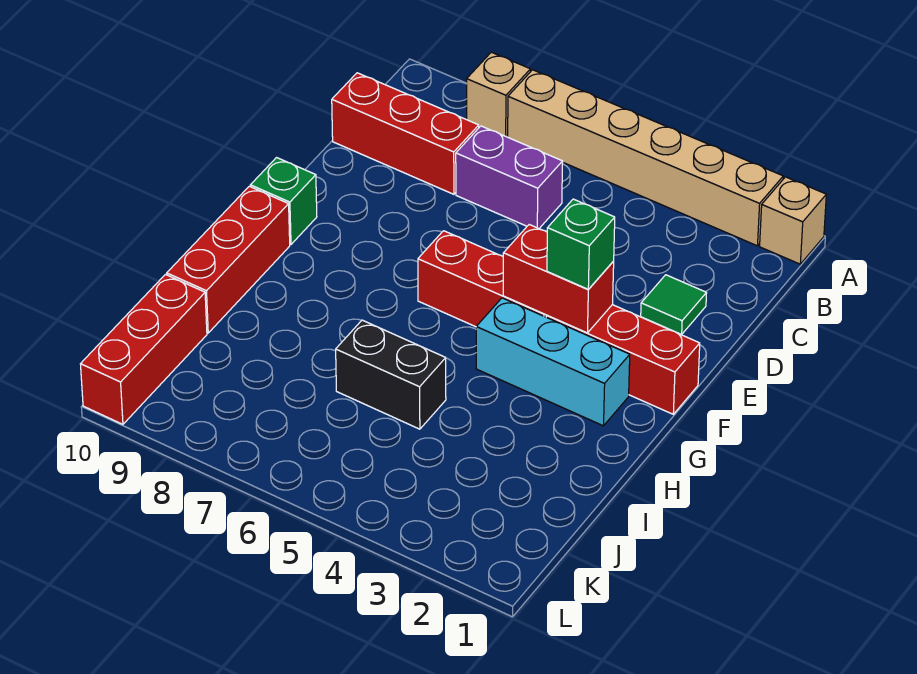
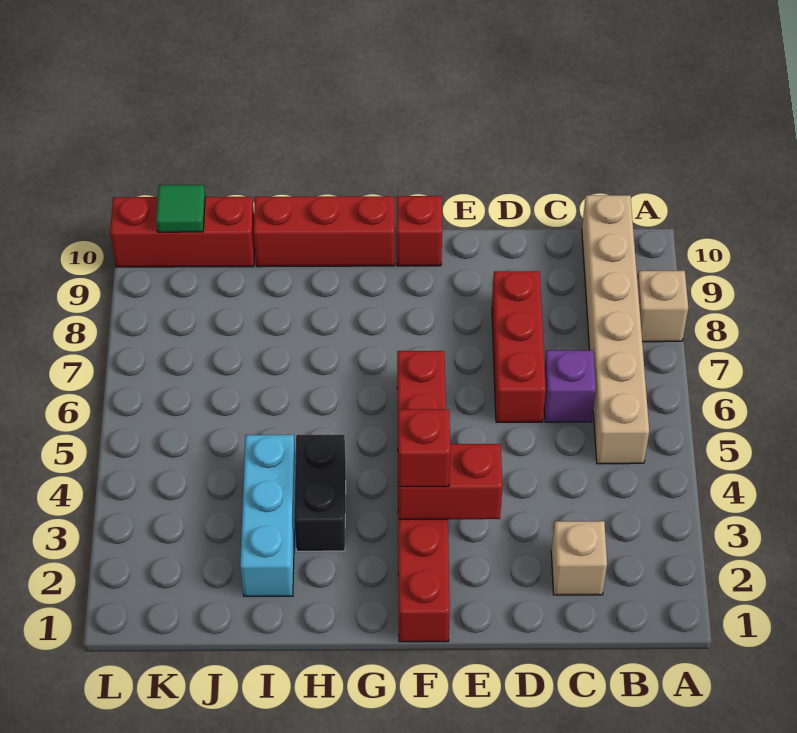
tan 1x1 brick [760,177,826,264] -> tan 1x1 brick moved to [551,521,607,595]
tan 1x6 brick [508,70,783,246] -> tan 1x6 brick moved to [582,195,649,464]
purple 1x2 brick [456,126,563,228] -> purple 1x1 brick [544,350,596,422]
red 1x3 brick [332,73,479,194] -> red 1x3 brick moved to [492,271,546,422]
green 1x1 tile [641,275,707,334] -> green 1x1 tile moved to [156,185,205,232]
red 1x2 brick [503,225,614,333] -> red 1x2 brick turned to [398,444,502,520]
green 1x1 brick [547,199,615,289] -> red 1x1 brick [398,409,450,487]
green 1x1 brick [250,158,317,244] -> red 1x1 brick [397,196,442,266]
cyan 1x3 brick [476,298,630,426] -> cyan 1x3 brick moved to [240,435,296,596]
black 1x2 brick [336,320,446,429] -> black 1x2 brick moved to [294,435,346,551]

